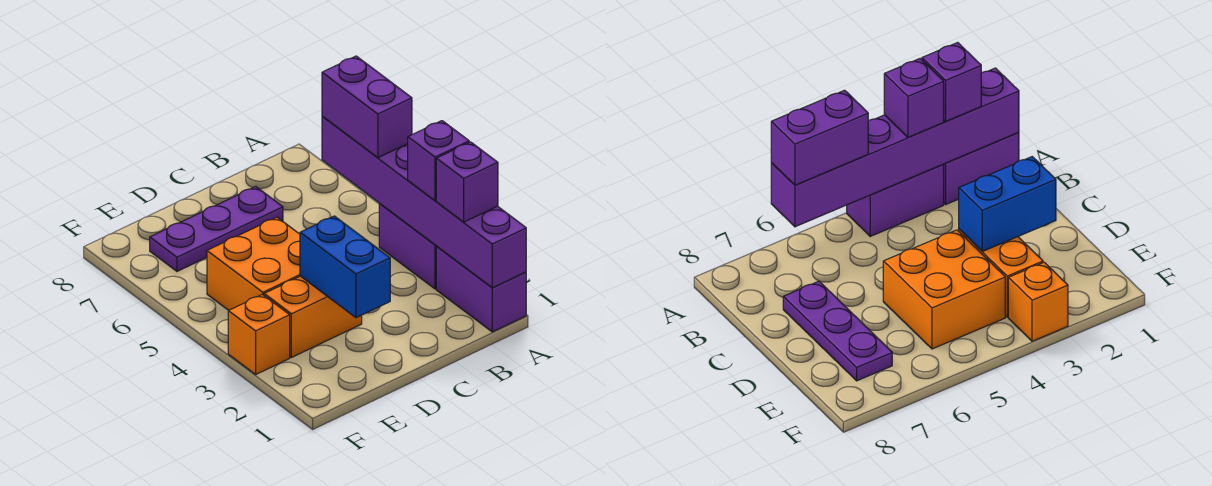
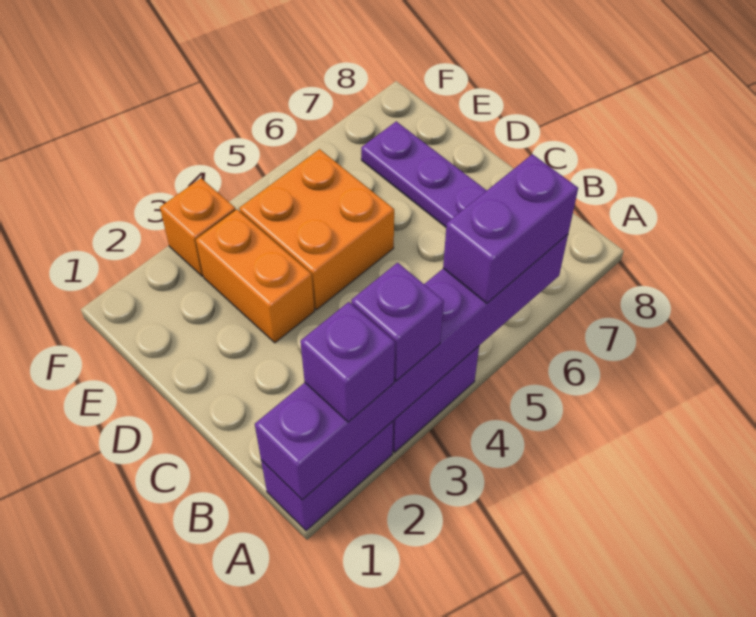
blue 1x2 brick [300,216,390,318] -> none

